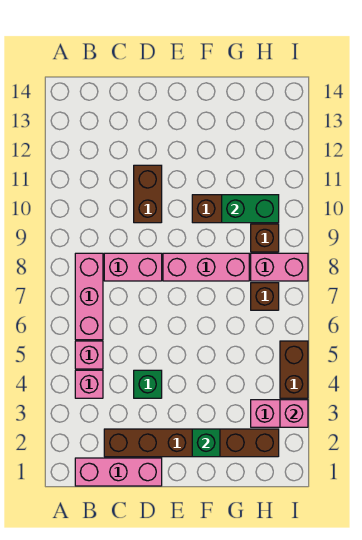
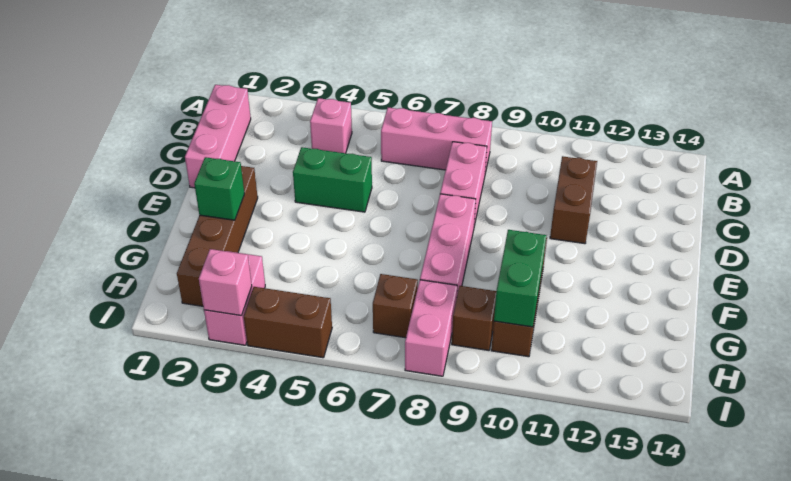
pink 1x1 brick [75,341,103,369] -> none
brown 1x6 brick [104,429,279,457] -> brown 1x4 brick [177,166,258,306]
green 1x1 brick [134,370,162,398] -> green 1x2 brick [293,147,372,212]
brown 1x2 brick [134,165,162,223] -> brown 1x2 brick turned to [550,156,597,244]

